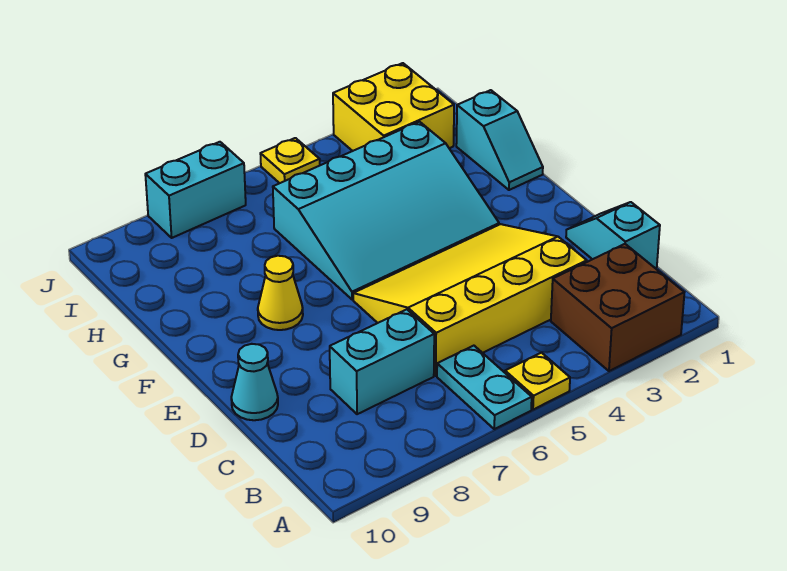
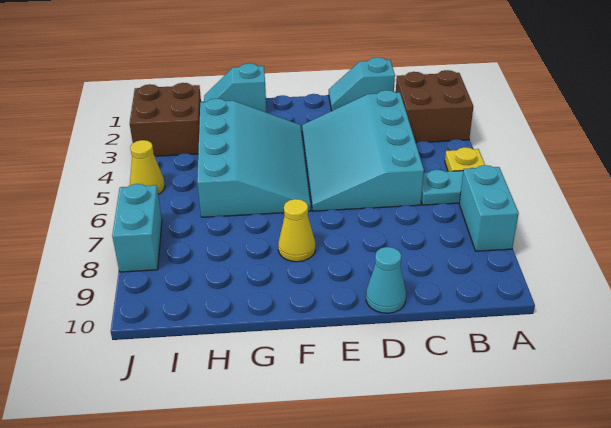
yellow 3x4 slope [353,224,587,376] -> cyan 3x4 slope [302,90,424,211]
cyan 1x2 brick [330,309,434,414] -> cyan 1x2 brick moved to [459,165,519,251]
cyan 1x2 slope [456,90,543,190] -> cyan 1x2 slope turned to [204,63,267,113]
yellow 2x2 brick [333,63,454,151] -> brown 2x2 brick [130,83,201,156]
yellow 1x1 plate [260,138,320,183] -> yellow 1x1 cone [130,140,165,194]

